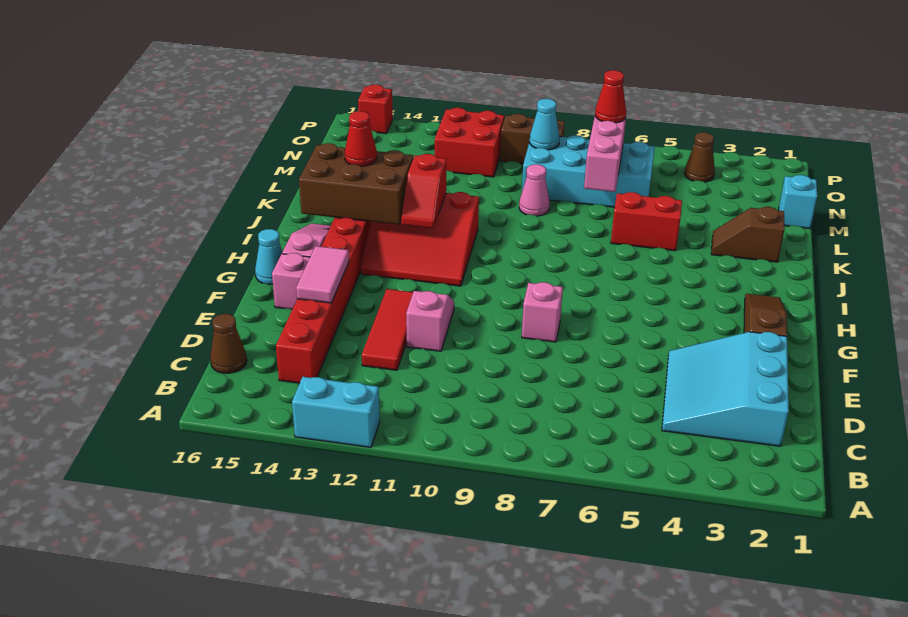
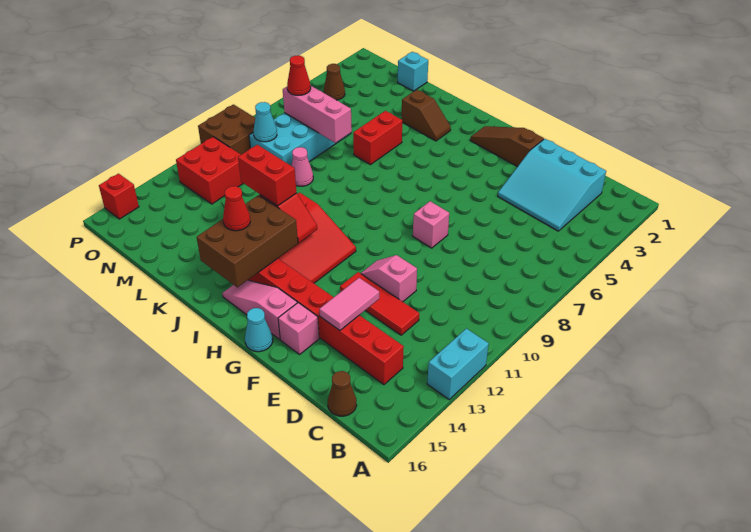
pink 1x2 tile [296,246,349,303] -> pink 1x2 tile turned to [319,278,379,330]
none -> red 1x2 brick [238,145,296,206]
brown 1x2 slope [711,207,784,262] -> brown 1x2 slope turned to [402,90,451,141]
brown 1x2 brick [500,114,565,164] -> brown 2x2 brick [198,104,255,155]

